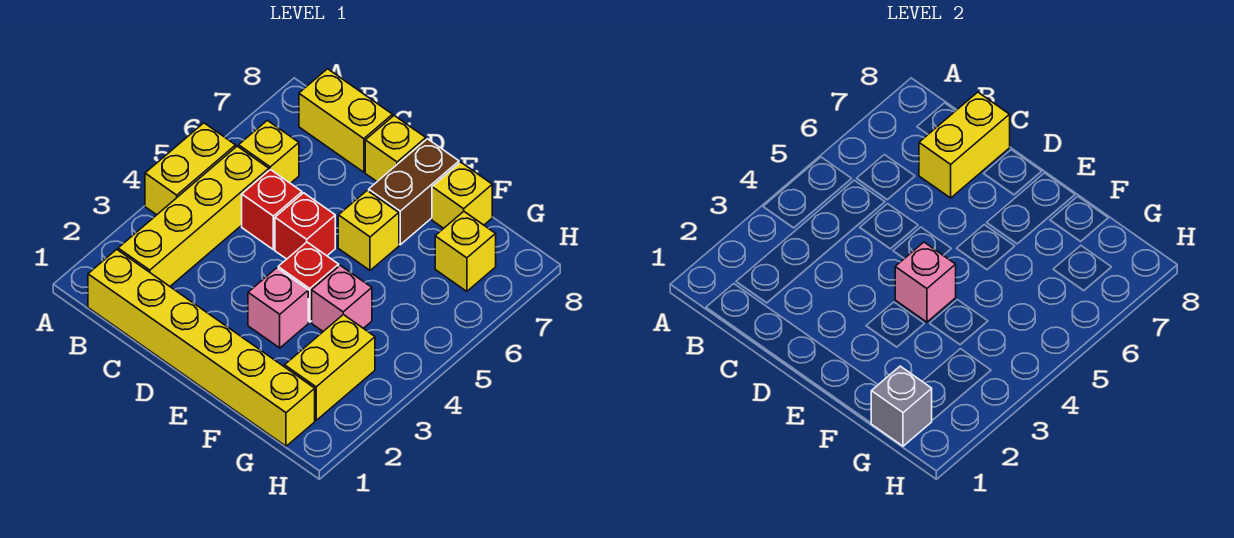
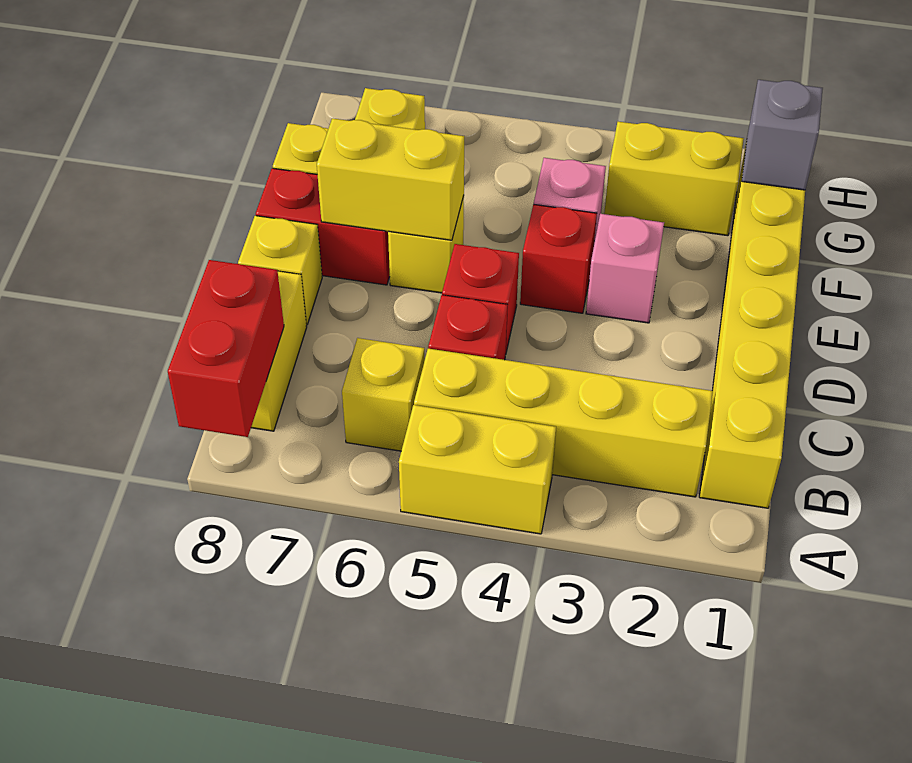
none -> red 1x2 brick [168,260,284,437]
yellow 1x2 brick [919,92,1010,198] -> yellow 1x2 brick moved to [317,118,464,240]
pink 1x1 brick [895,242,956,322] -> none
brown 1x2 brick [369,139,459,245] -> red 1x2 brick [256,168,390,285]

